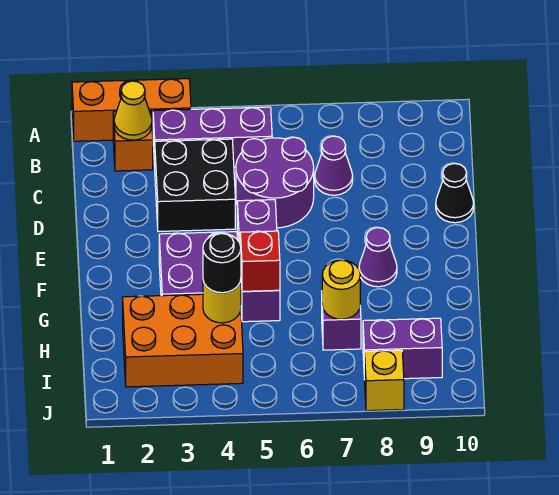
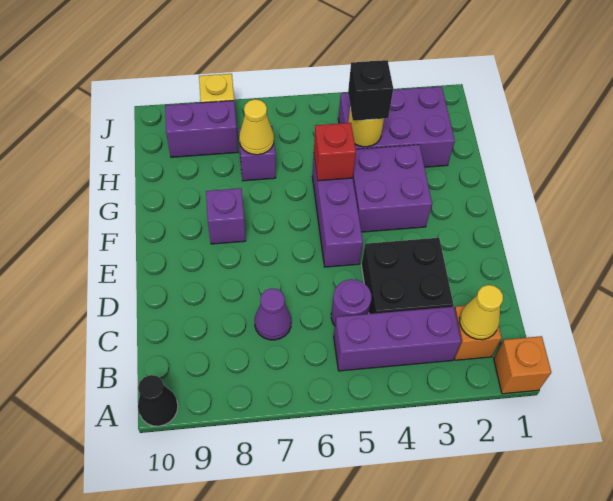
orange 1x3 brick [72,79,191,141] -> orange 1x1 brick [494,336,551,394]
purple 2x2 round brick [236,137,314,228] -> purple 1x1 round brick [331,279,371,326]
black 1x1 cone [436,164,474,223] -> black 1x1 cone moved to [138,375,178,426]
purple 1x1 cone [359,228,397,287] -> purple 1x1 brick [206,188,246,244]
orange 2x3 brick [123,294,243,387] -> purple 2x3 brick [338,87,455,167]
black 1x1 round brick [203,233,241,293] -> black 1x1 brick [348,60,393,121]
yellow 1x1 round brick [322,260,360,319] -> yellow 1x1 cone [239,99,274,155]

